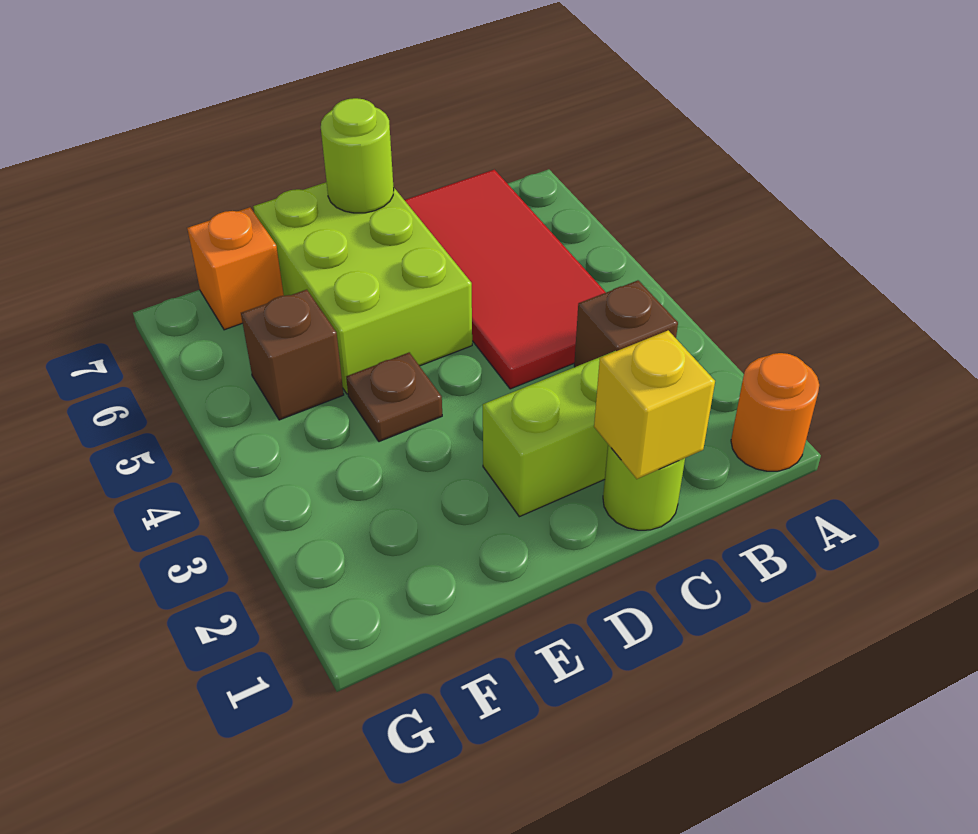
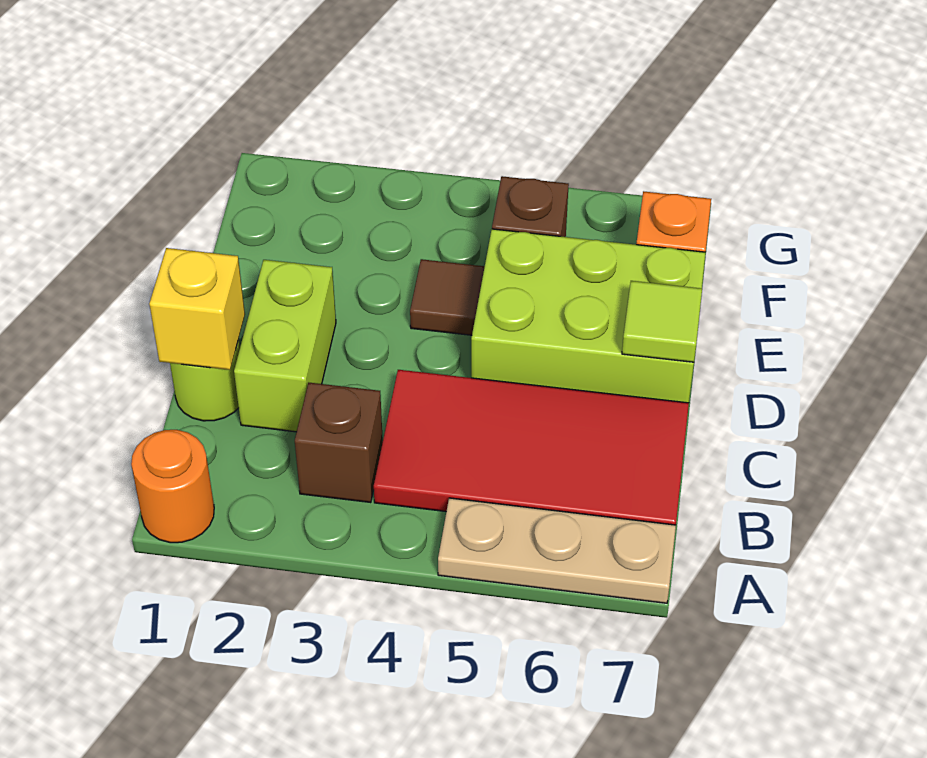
none -> tan 1x3 plate [438,498,676,603]
lime 1x1 round brick [321,98,394,213] -> lime 1x1 tile [622,281,702,362]
brown 1x1 plate [346,352,442,442] -> brown 1x1 tile [410,259,485,335]

